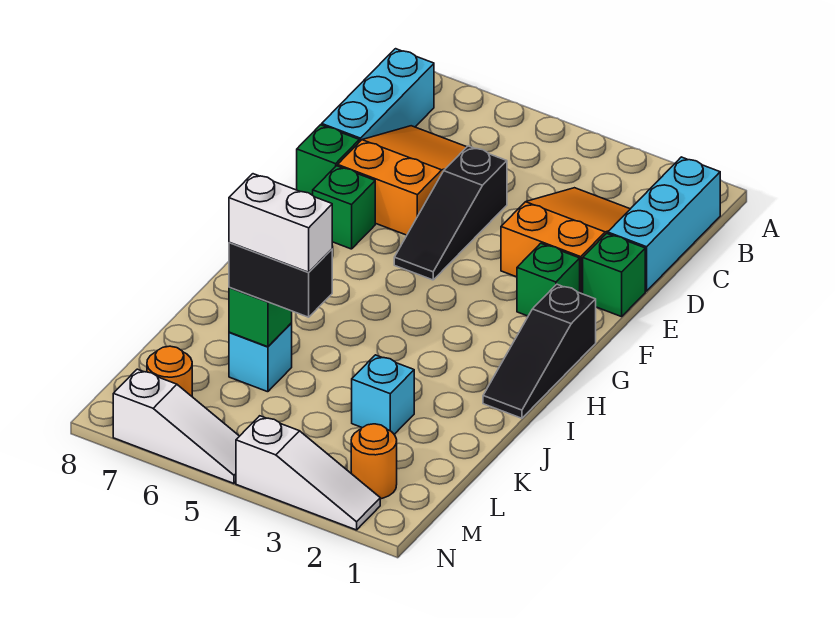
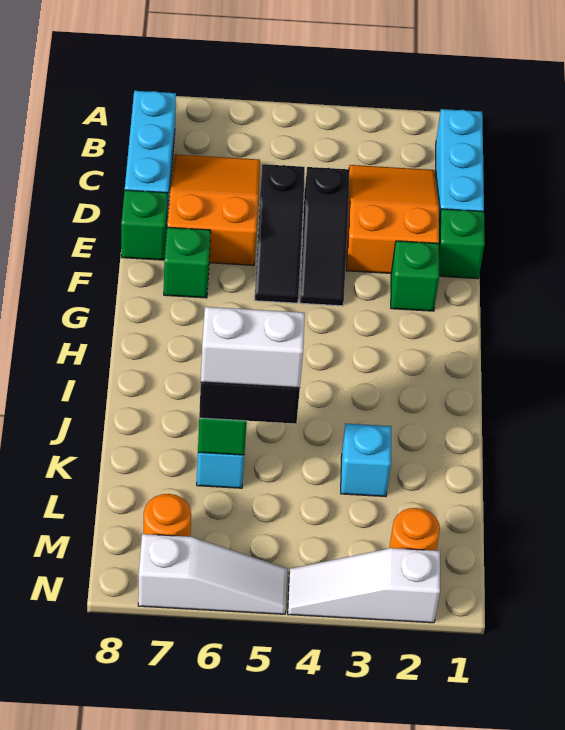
black 1x3 slope [483,284,596,418] -> black 1x3 slope moved to [300,167,350,306]
white 1x3 slope [236,416,380,530] -> white 1x3 slope turned to [288,548,440,623]

